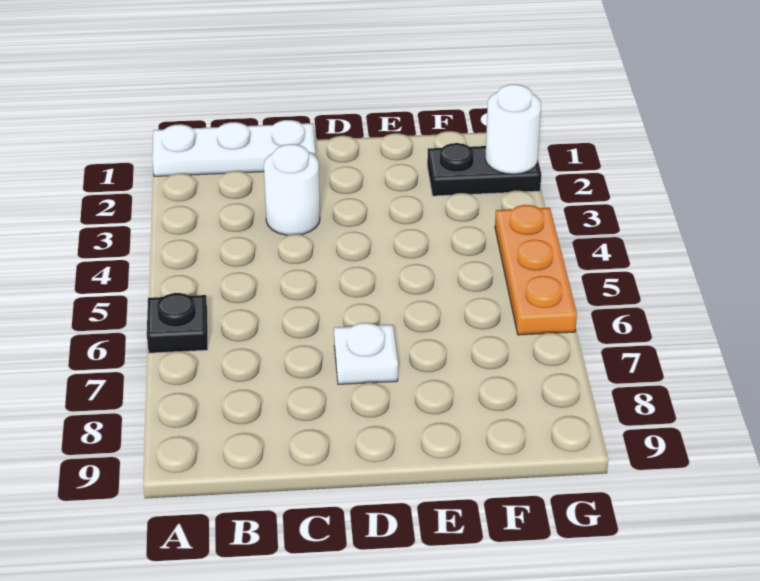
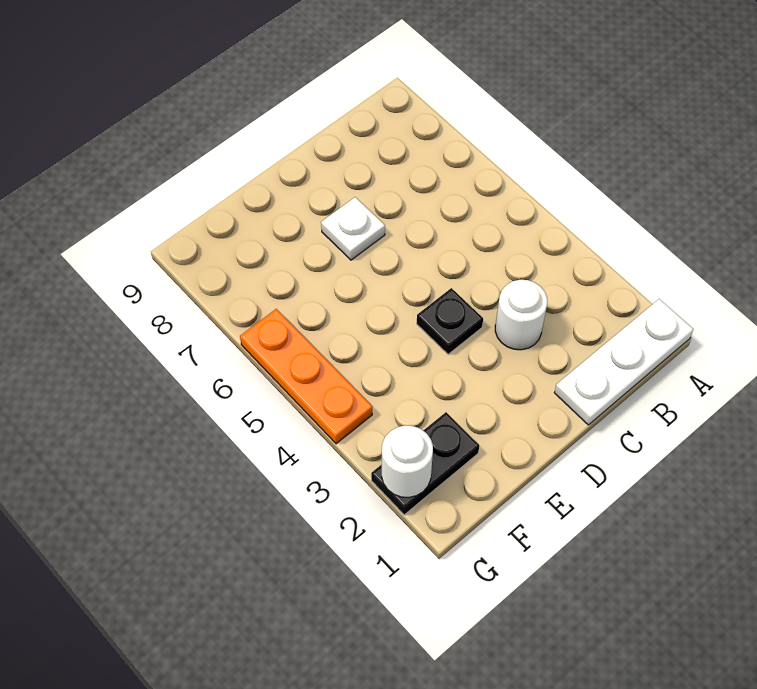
black 1x1 plate [147,293,208,353] -> black 1x1 plate moved to [417,288,483,354]

